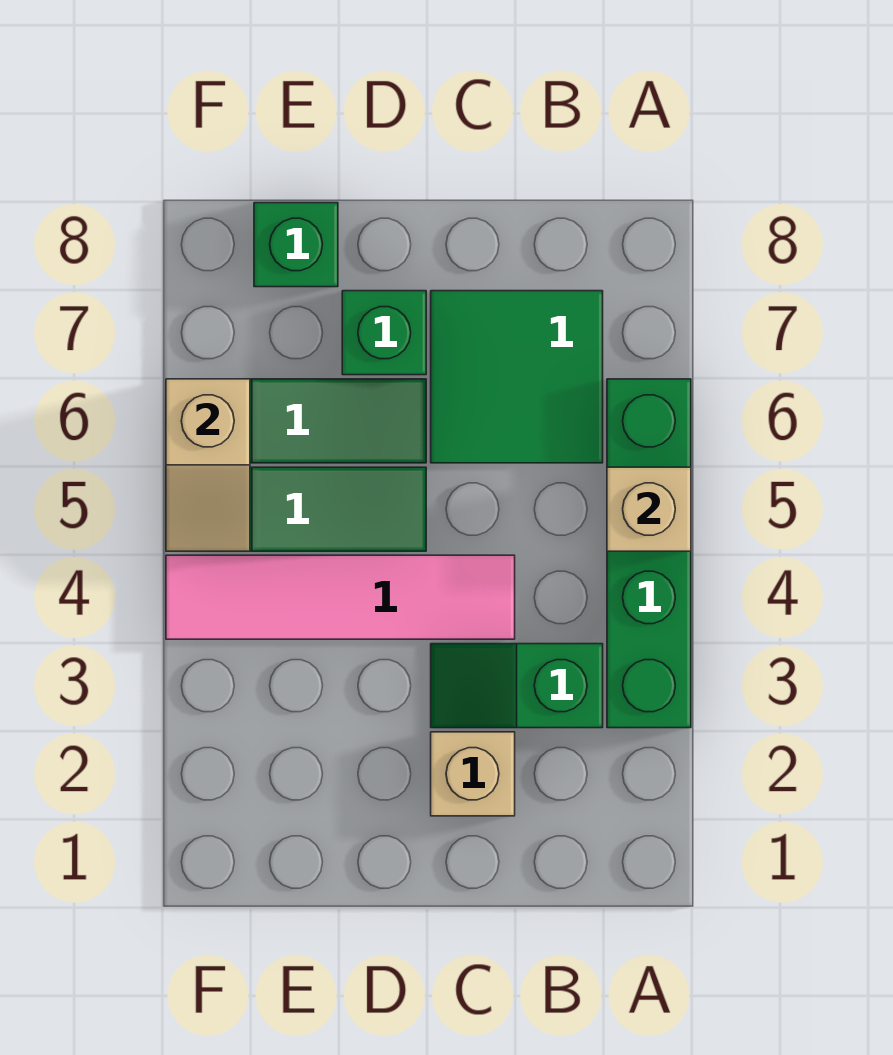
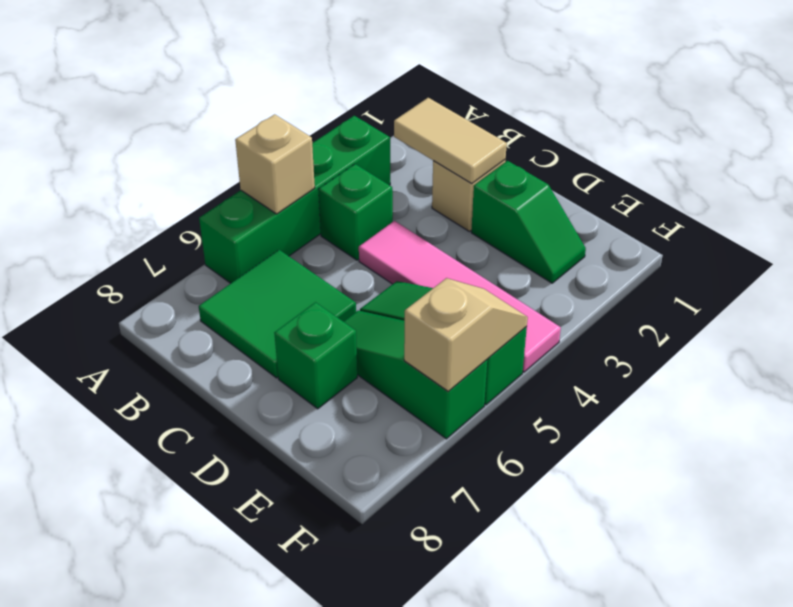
none -> tan 1x2 tile [394,98,507,184]
green 1x2 slope [431,644,603,728] -> green 1x2 slope moved to [471,161,586,283]
green 1x1 brick [254,203,338,287] -> green 1x1 brick moved to [319,164,393,260]

